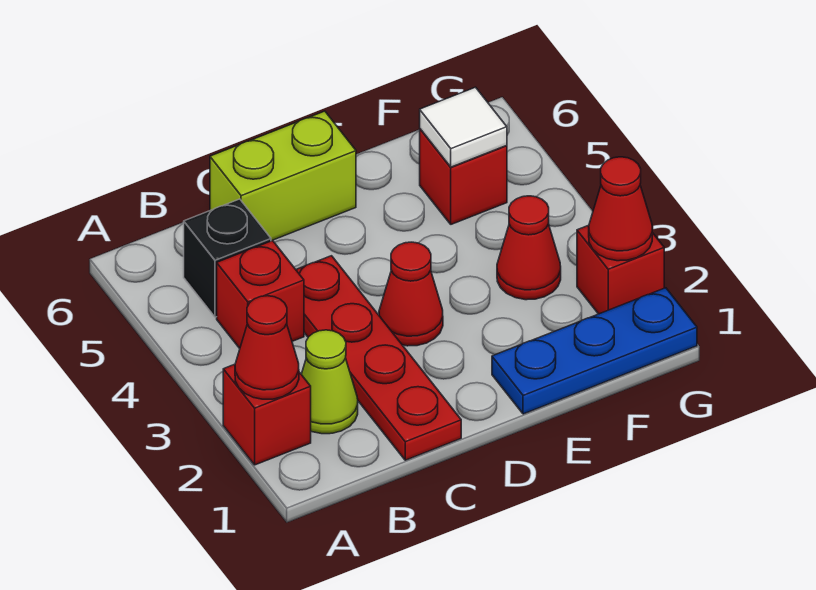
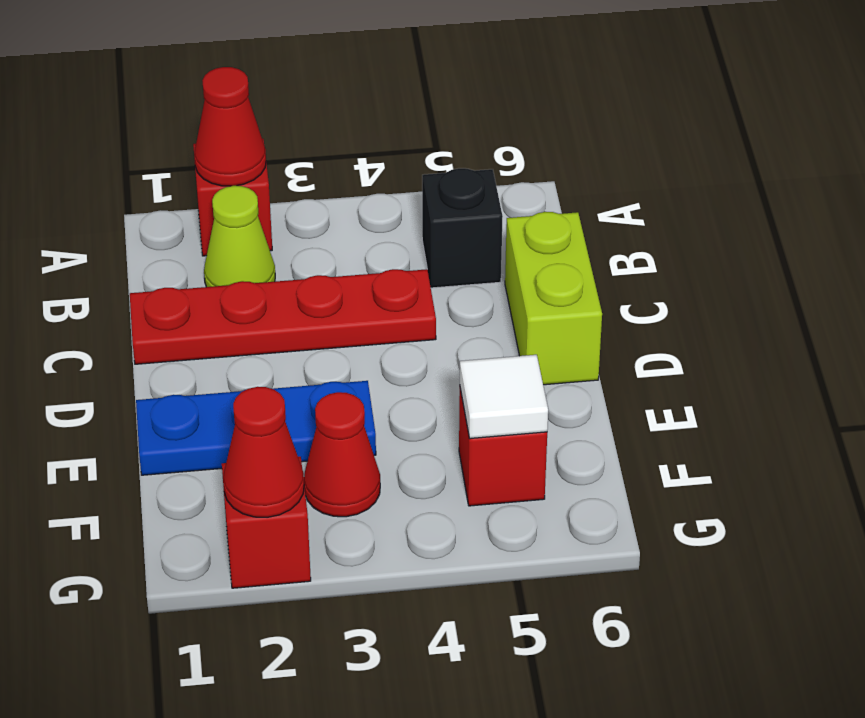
red 1x1 brick [217,241,304,348] -> none
red 1x1 cone [379,242,443,346] -> none
blue 1x3 plate [492,288,697,414] -> blue 1x3 plate turned to [136,381,376,475]

